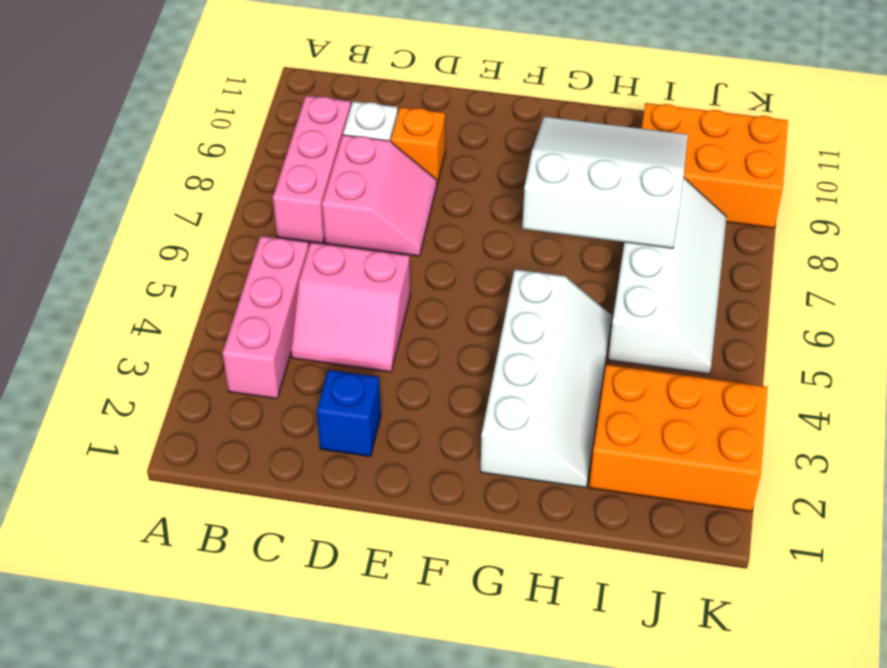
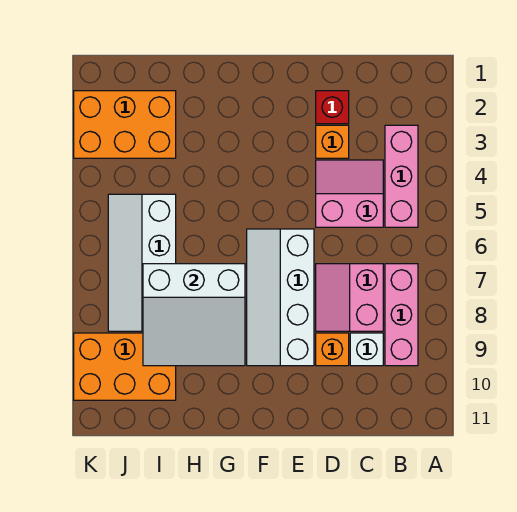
blue 1x1 brick [317,370,381,456] -> red 1x1 brick [316,91,349,124]
none -> orange 1x1 brick [316,125,349,158]
white 2x4 slope [480,269,612,488] -> white 2x4 slope moved to [247,229,314,366]

